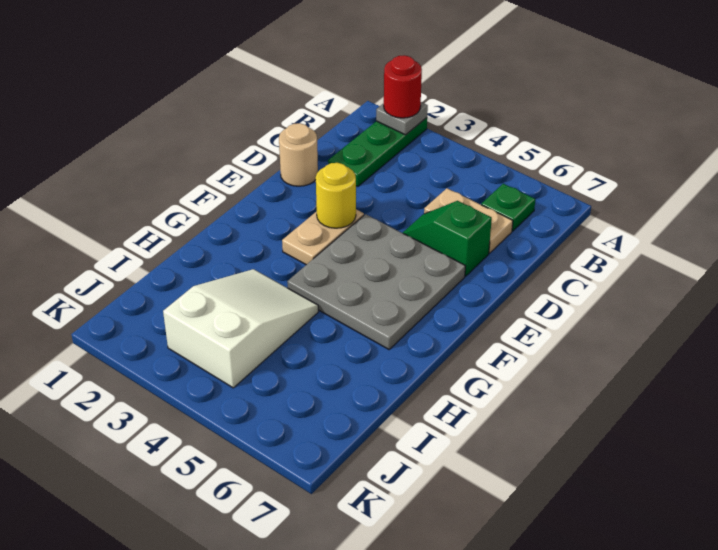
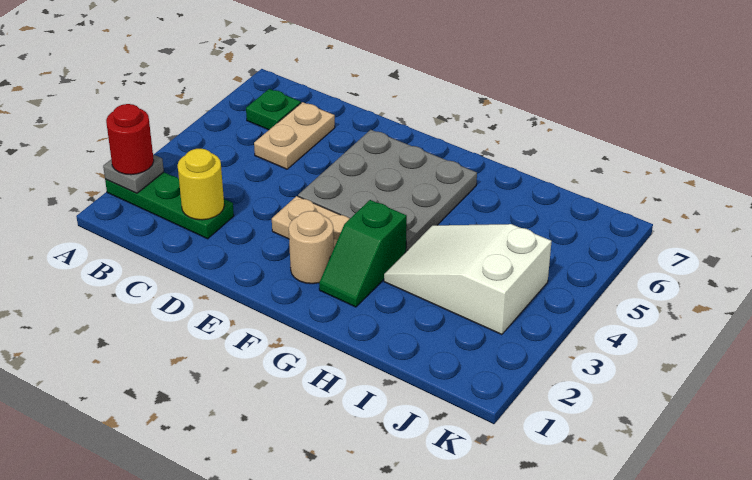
tan 1x1 round brick [279,123,318,186] -> tan 1x1 round brick moved to [289,211,334,284]
green 1x2 slope [403,201,492,276] -> green 1x2 slope moved to [319,200,407,307]
yellow 1x1 round brick [316,163,356,228] -> yellow 1x1 round brick moved to [178,149,224,220]

